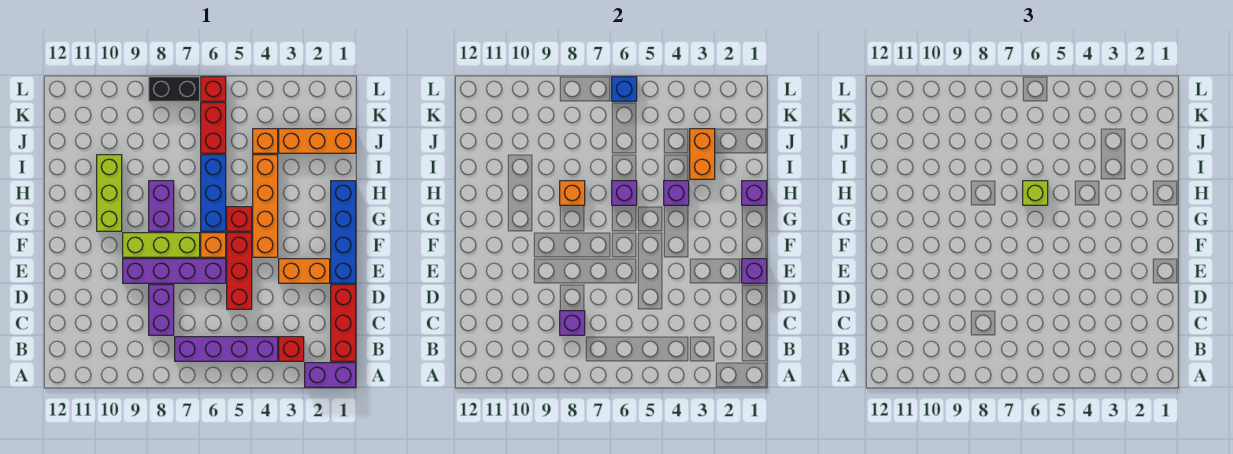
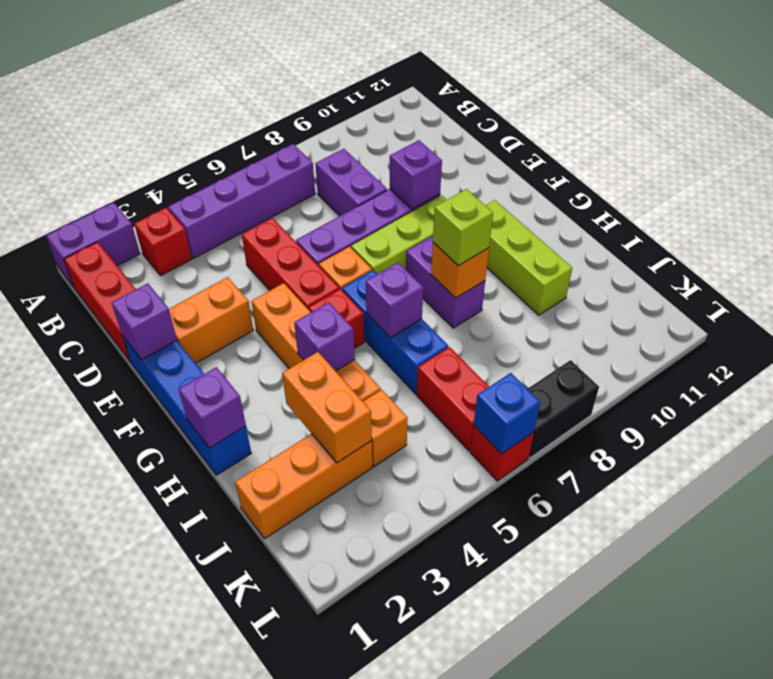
purple 1x1 brick [560,311,585,335] -> purple 1x1 brick moved to [390,140,442,209]
lime 1x1 brick [1023,181,1048,205] -> lime 1x1 brick moved to [433,189,493,266]

